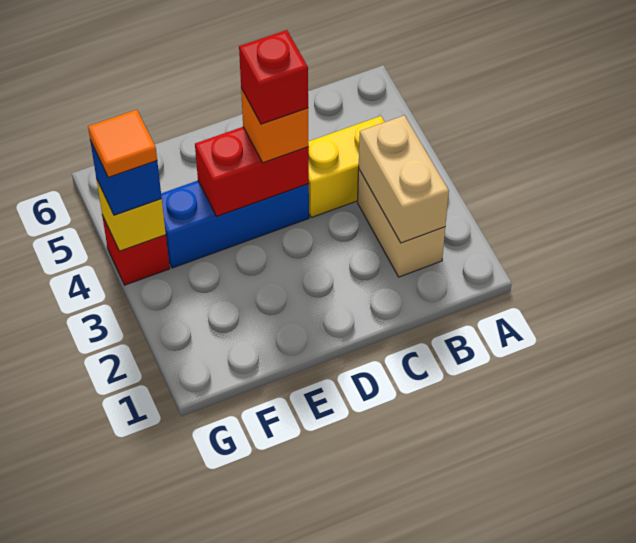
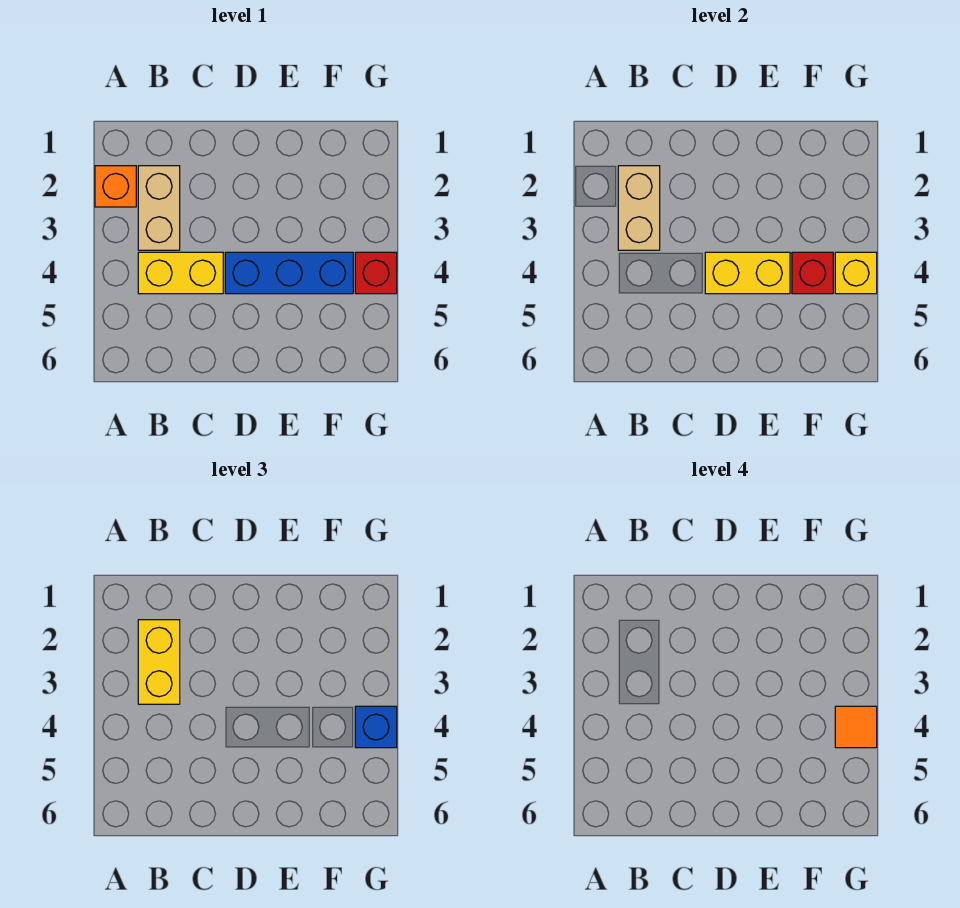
none -> yellow 1x2 brick [138,620,180,704]
red 1x2 brick [195,127,309,216] -> yellow 1x2 brick [705,252,790,294]
orange 1x1 brick [241,88,309,163] -> orange 1x1 brick moved to [95,166,136,207]
red 1x1 brick [239,30,308,124] -> red 1x1 brick moved to [792,252,833,294]

